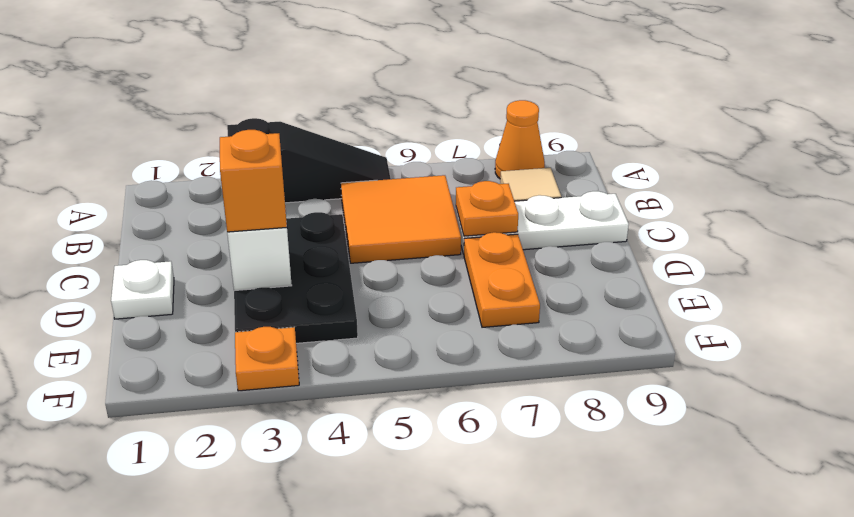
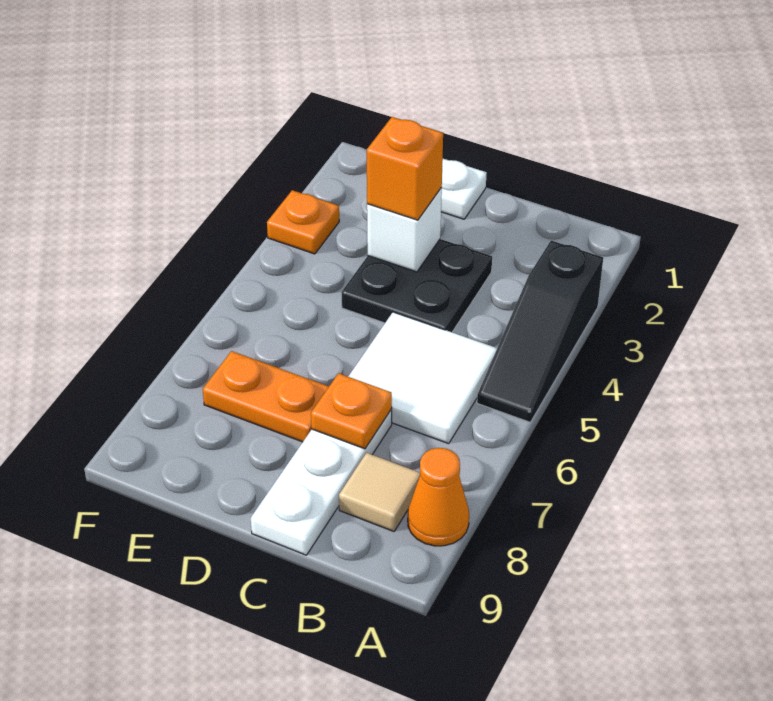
orange 2x2 tile [341,175,461,263] -> white 2x2 tile [348,312,497,444]
black 2x3 plate [234,212,358,343] -> black 2x2 plate [341,239,492,332]

